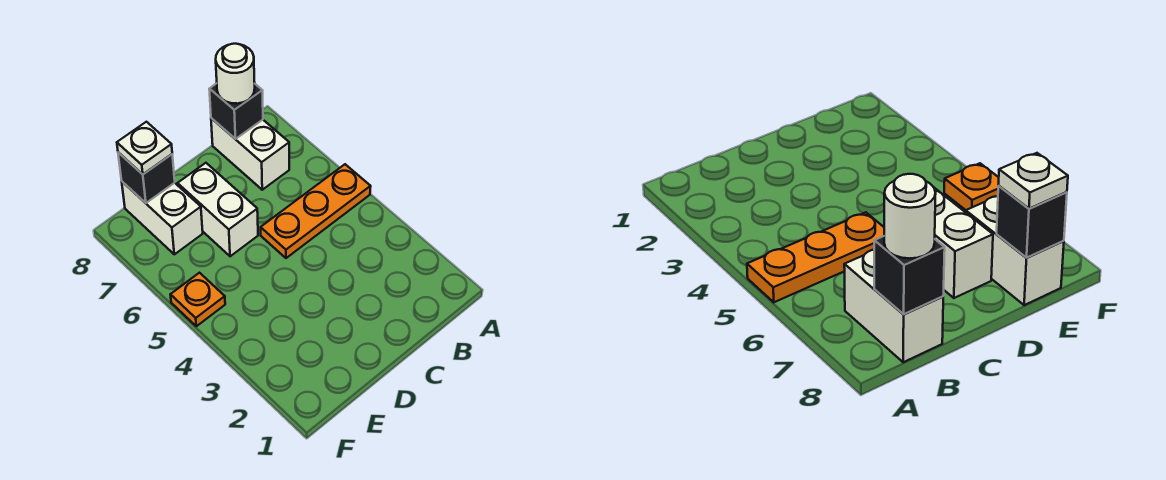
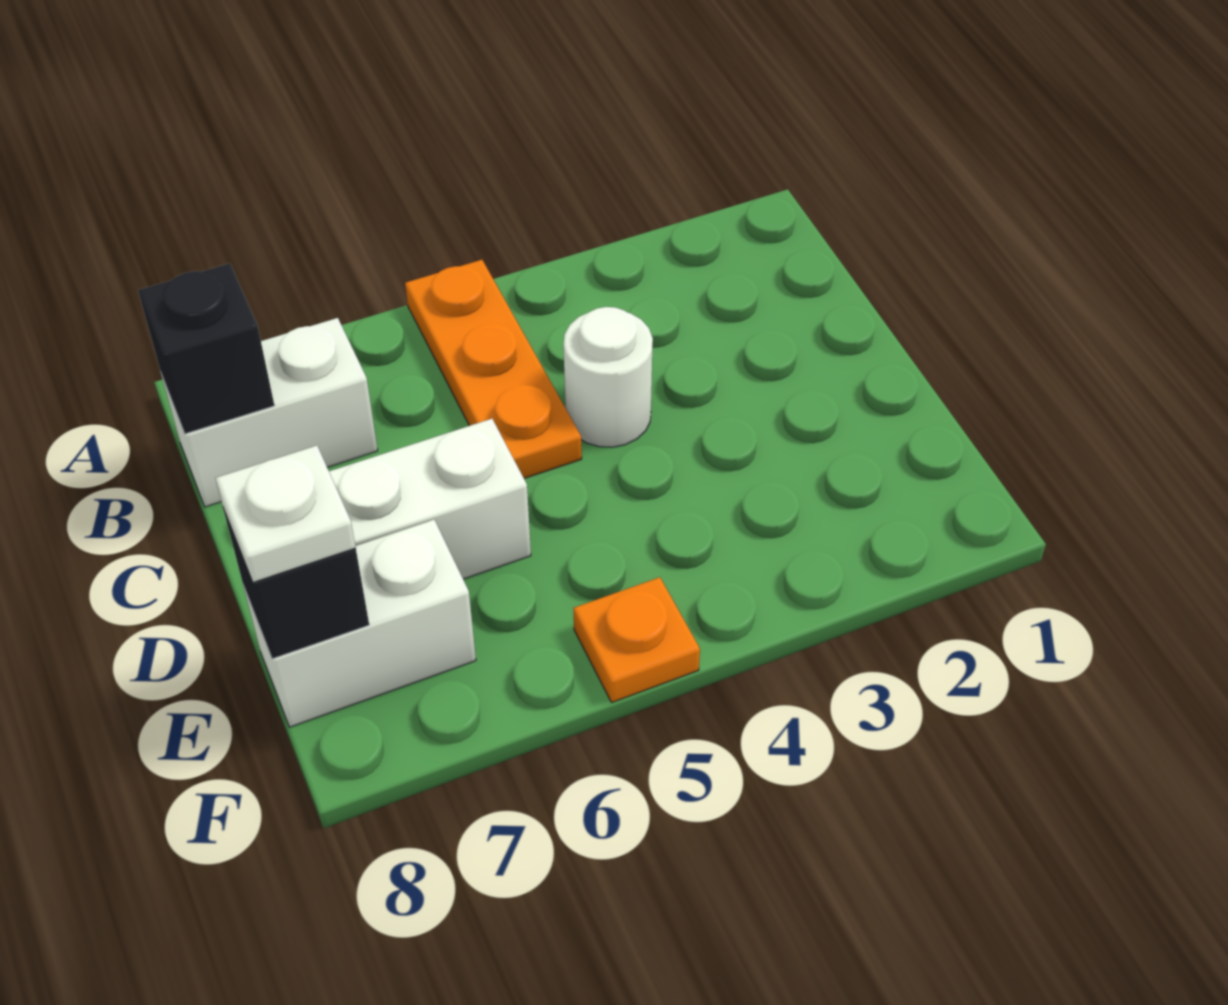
white 1x1 round brick [216,44,255,104] -> white 1x1 round brick moved to [563,307,653,447]

